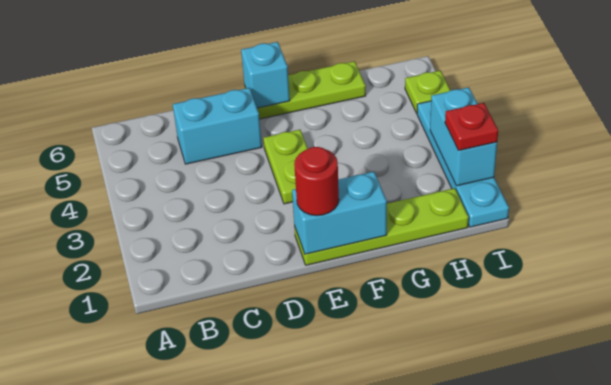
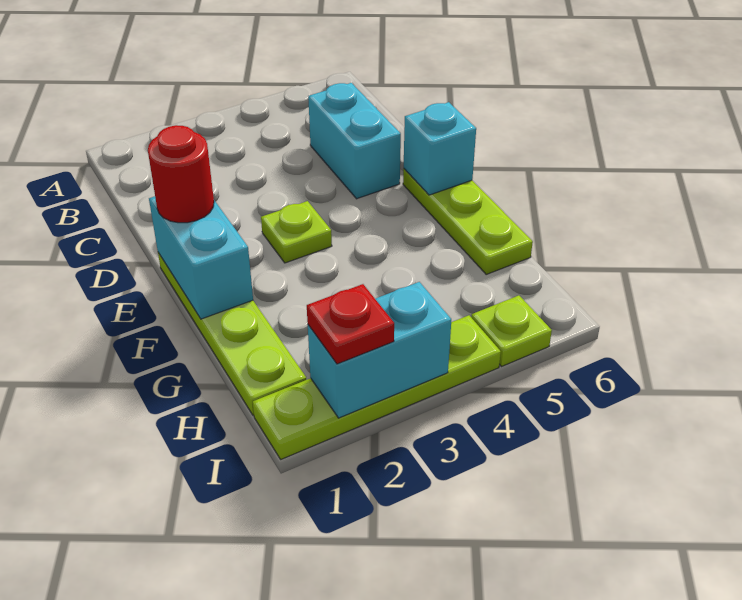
lime 1x2 plate [263,130,308,204] -> lime 1x1 plate [261,201,332,263]
cyan 1x4 plate [417,101,509,227] -> lime 1x4 plate [253,315,501,459]

